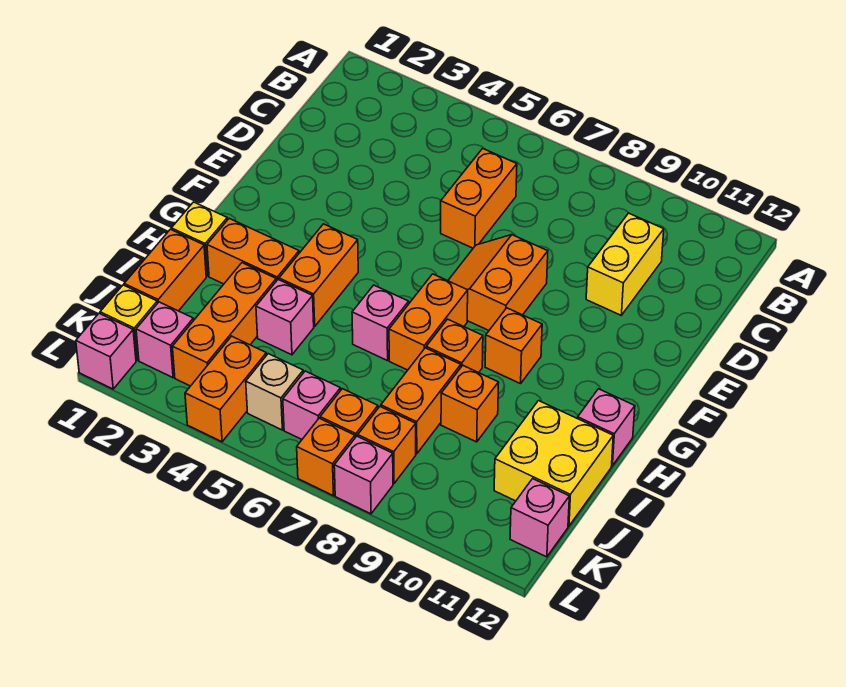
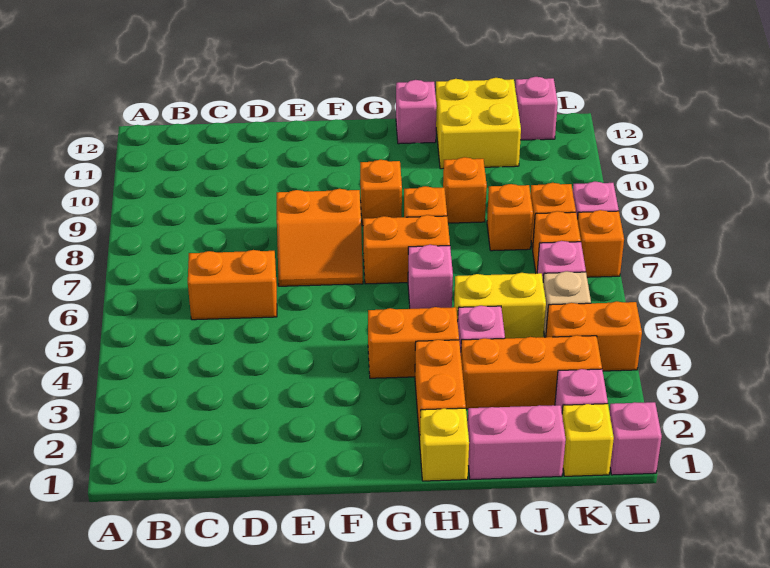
yellow 1x2 brick [586,213,664,315] -> yellow 1x2 brick moved to [454,273,546,338]
orange 1x2 brick [124,229,206,311] -> pink 1x2 brick [467,405,566,480]
orange 1x2 brick [381,348,461,454] -> orange 1x1 brick [487,184,533,251]

